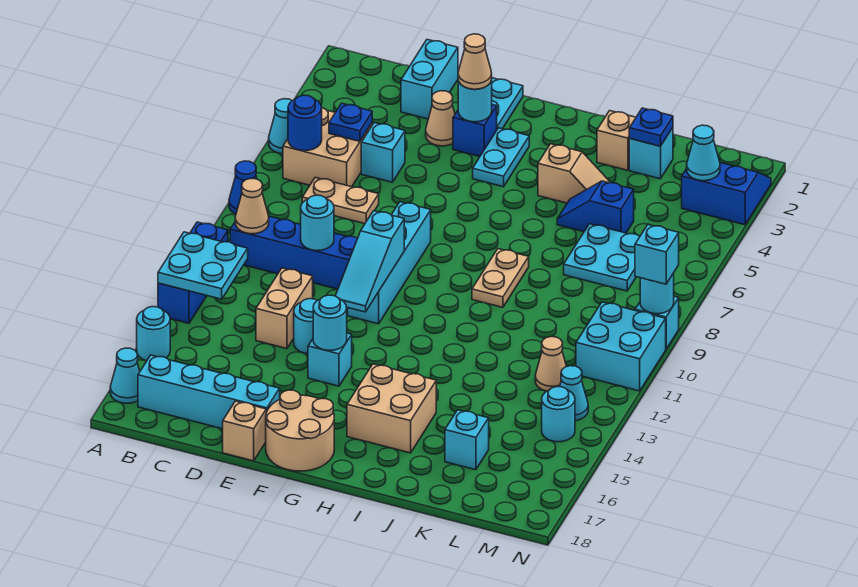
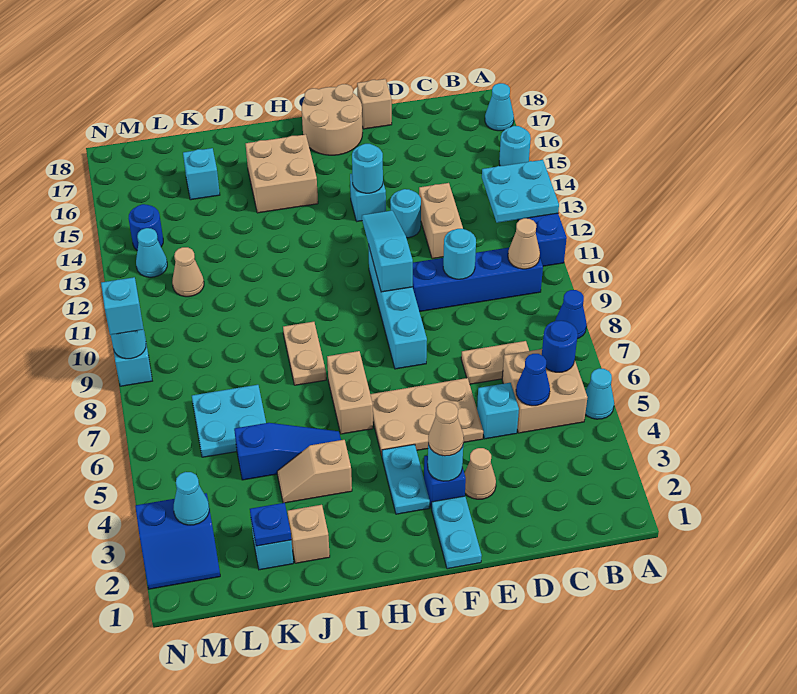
cyan 1x4 brick [138,355,280,429] -> none
blue 1x1 plate [329,103,372,141] -> blue 1x1 cone [516,354,550,406]
cyan 1x2 brick [401,40,458,119] -> none
none -> tan 2x3 plate [370,378,483,455]
none -> tan 1x2 brick [327,351,373,434]
blue 1x2 slope [557,181,634,233] -> blue 1x3 slope [234,423,341,480]
cyan 2x2 brick [576,302,666,391] -> none
cyan 1x1 round brick [542,387,575,442] -> blue 1x1 round brick [129,204,163,250]

